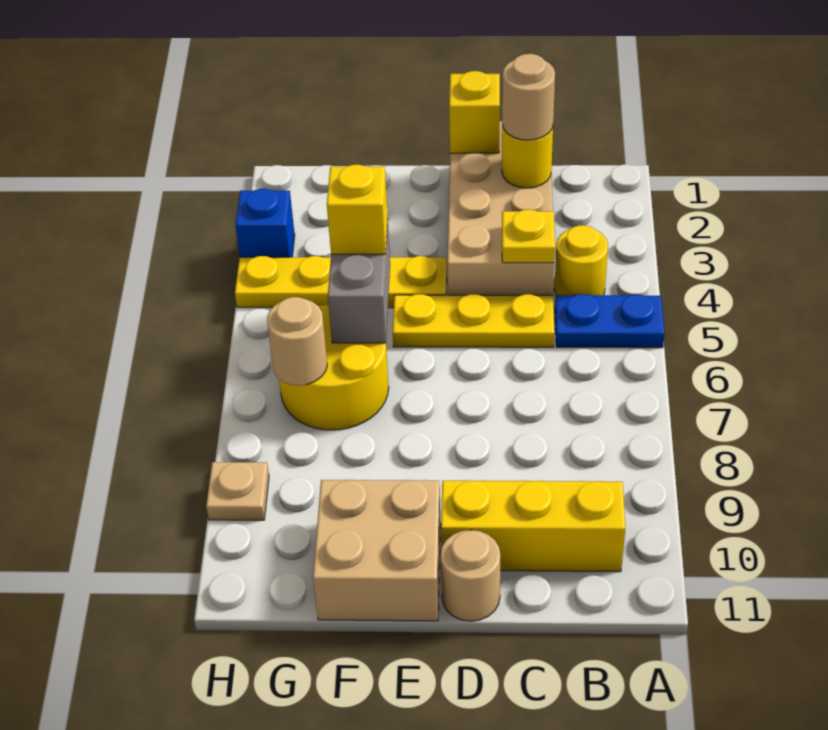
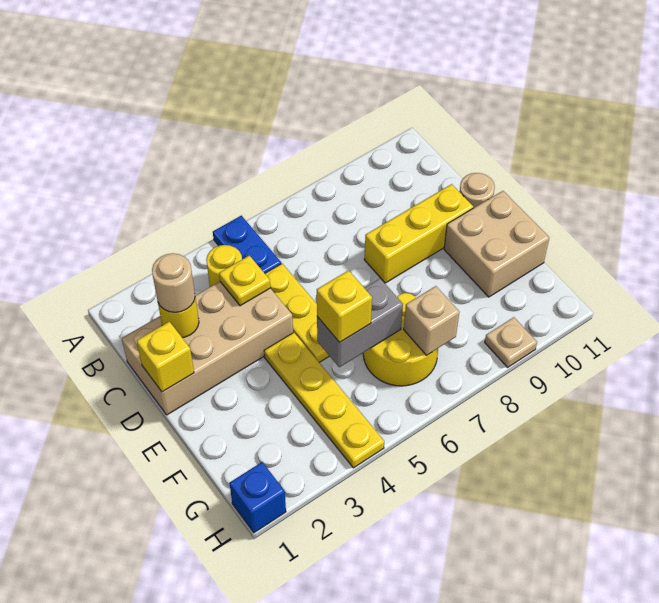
yellow 1x3 brick [441,481,625,572] -> yellow 1x3 brick turned to [364,184,473,283]
tan 1x1 round brick [267,297,327,386] -> tan 1x1 brick [404,286,459,356]
blue 1x1 brick [236,189,295,257] -> blue 1x1 brick moved to [229,462,286,533]

